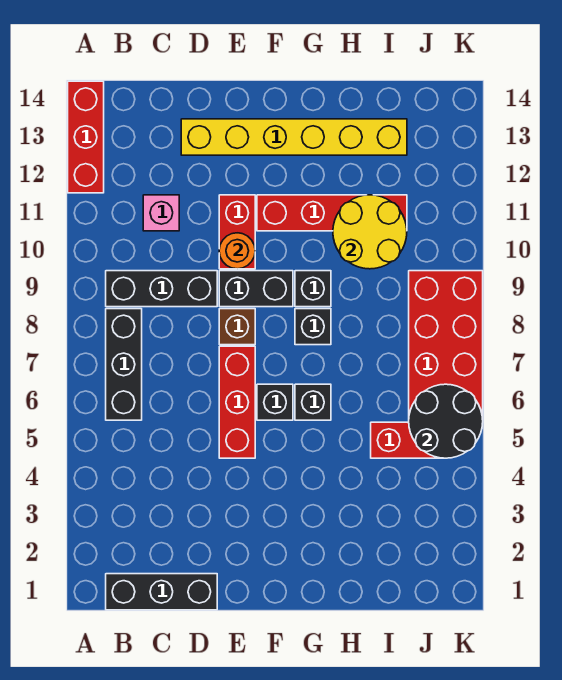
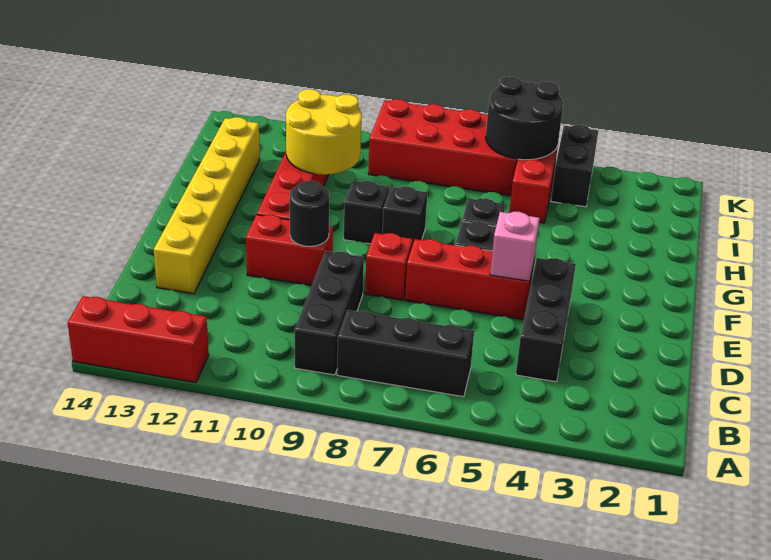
black 1x3 brick [106,574,217,610] -> black 1x3 brick moved to [516,258,576,382]
pink 1x1 brick [143,195,179,231] -> pink 1x1 brick moved to [490,212,540,281]
brown 1x1 brick [219,309,255,345] -> red 1x1 brick [365,233,413,300]
black 1x2 brick [219,271,293,307] -> black 1x2 brick moved to [551,125,598,207]
orange 1x1 round brick [219,233,255,269] -> black 1x1 round brick [290,181,329,247]

